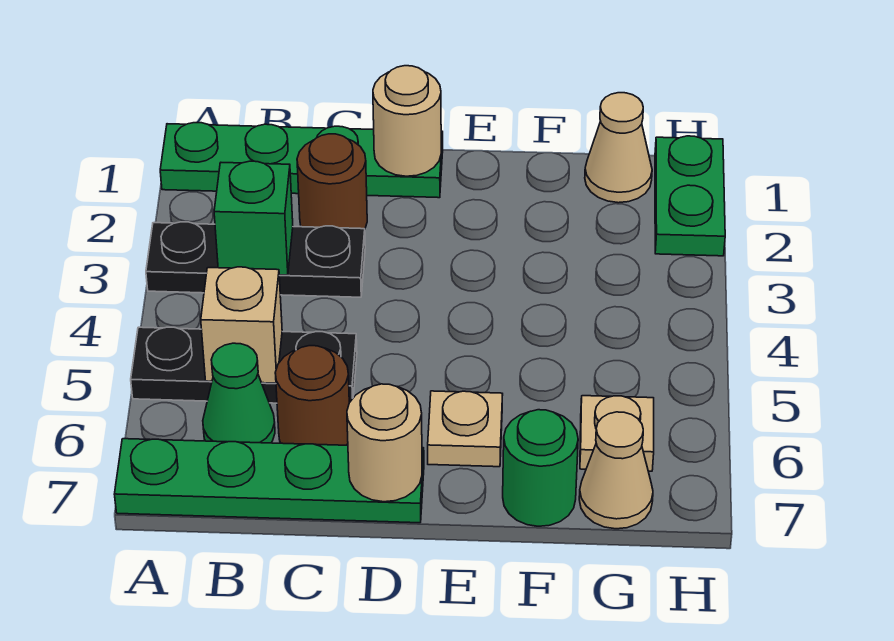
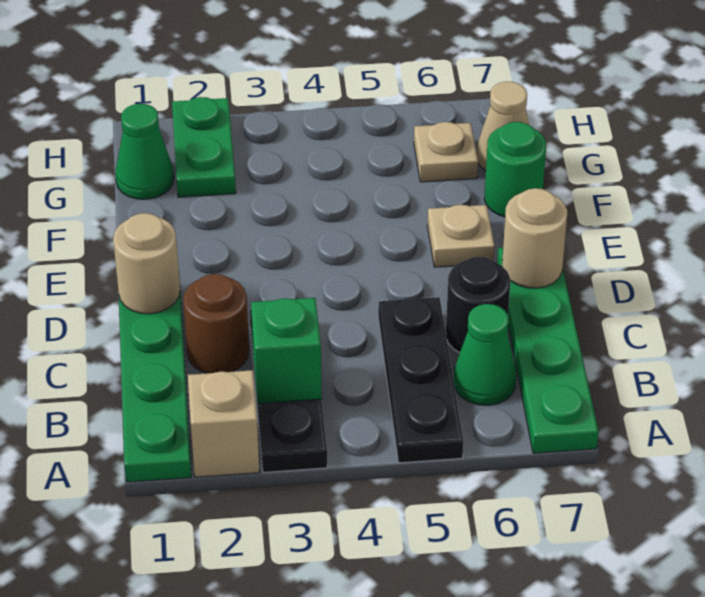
tan 1x1 brick [201,267,282,383] -> tan 1x1 brick moved to [188,370,259,477]
brown 1x1 round brick [275,346,349,445] -> black 1x1 round brick [446,257,510,353]
tan 1x1 cone [585,93,652,203] -> green 1x1 cone [115,104,174,199]
green 1x2 plate [655,136,725,256] -> green 1x2 plate turned to [172,97,236,197]

